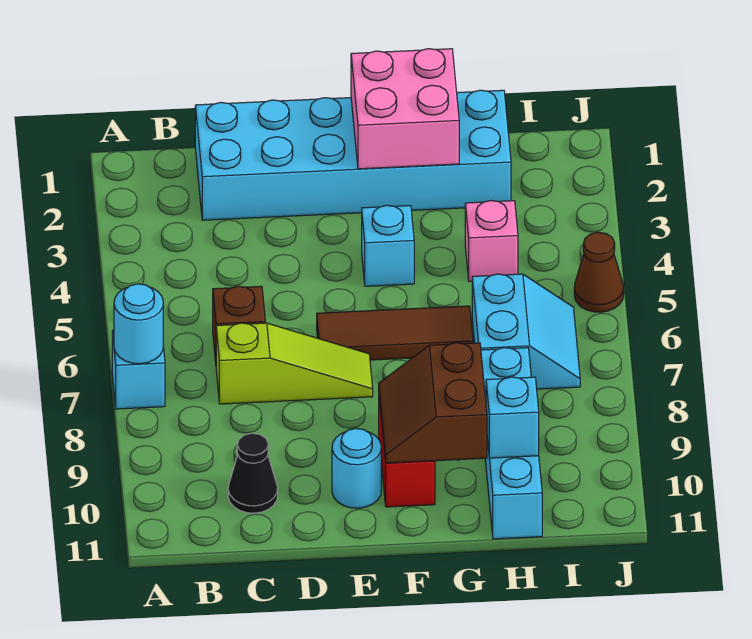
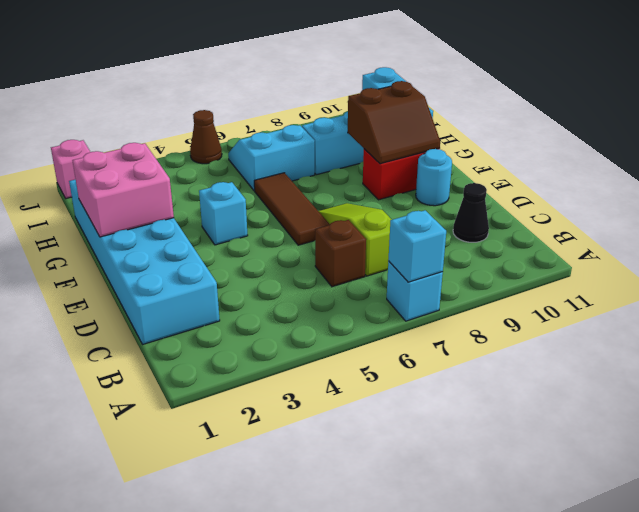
cyan 1x1 round brick [114,284,163,364] -> cyan 1x1 brick [388,210,446,282]
pink 1x1 brick [465,201,518,282] -> pink 1x1 brick moved to [51,140,90,198]

